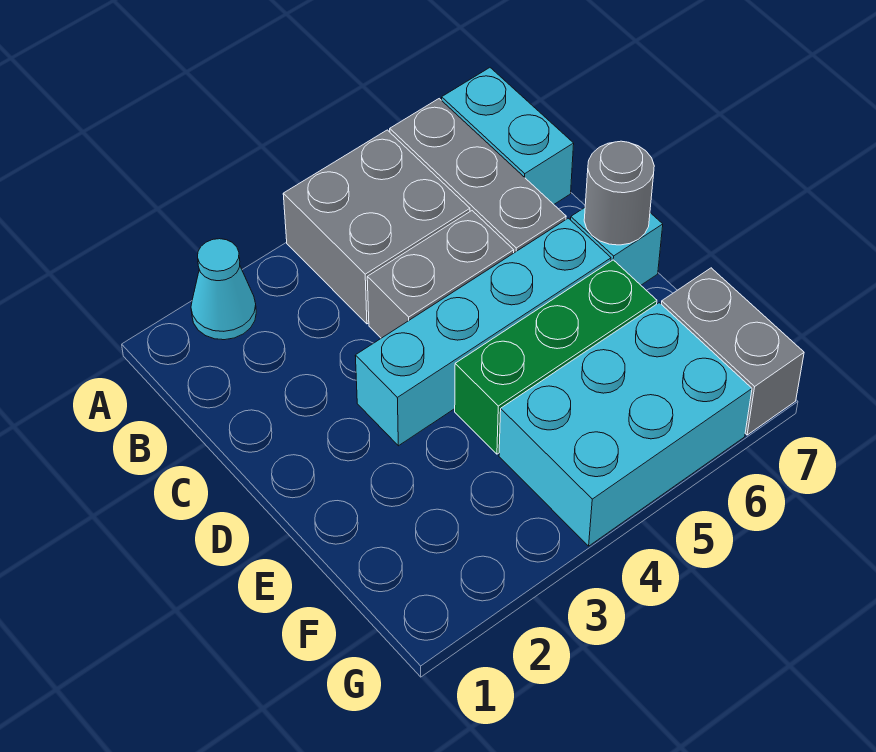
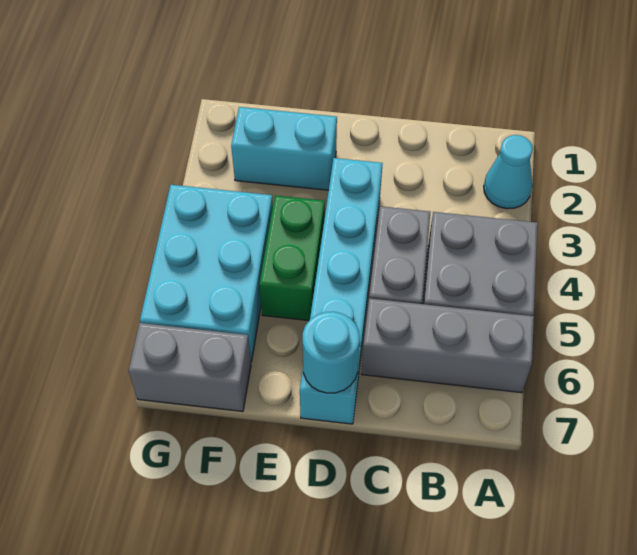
cyan 1x2 brick [442,68,574,204] -> cyan 1x2 brick moved to [231,107,337,190]
grey 1x1 round brick [584,141,654,245] -> cyan 1x1 round brick [303,312,360,393]
green 1x3 brick [455,260,657,454] -> green 1x2 brick [259,195,325,321]

